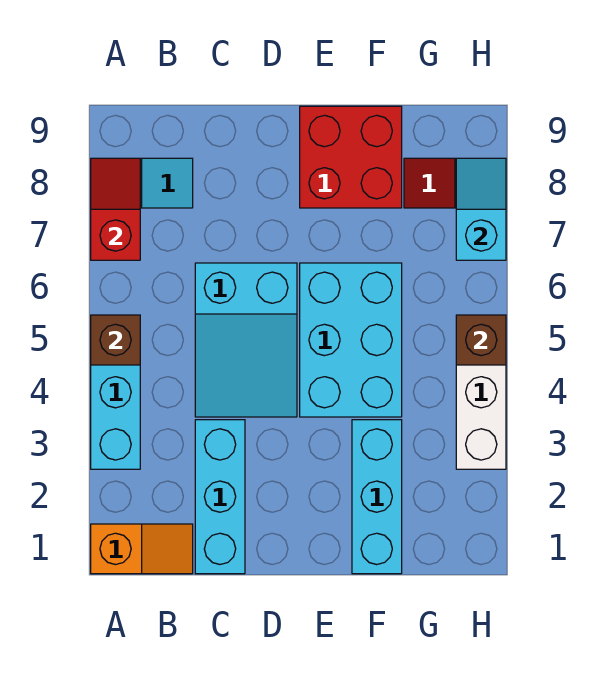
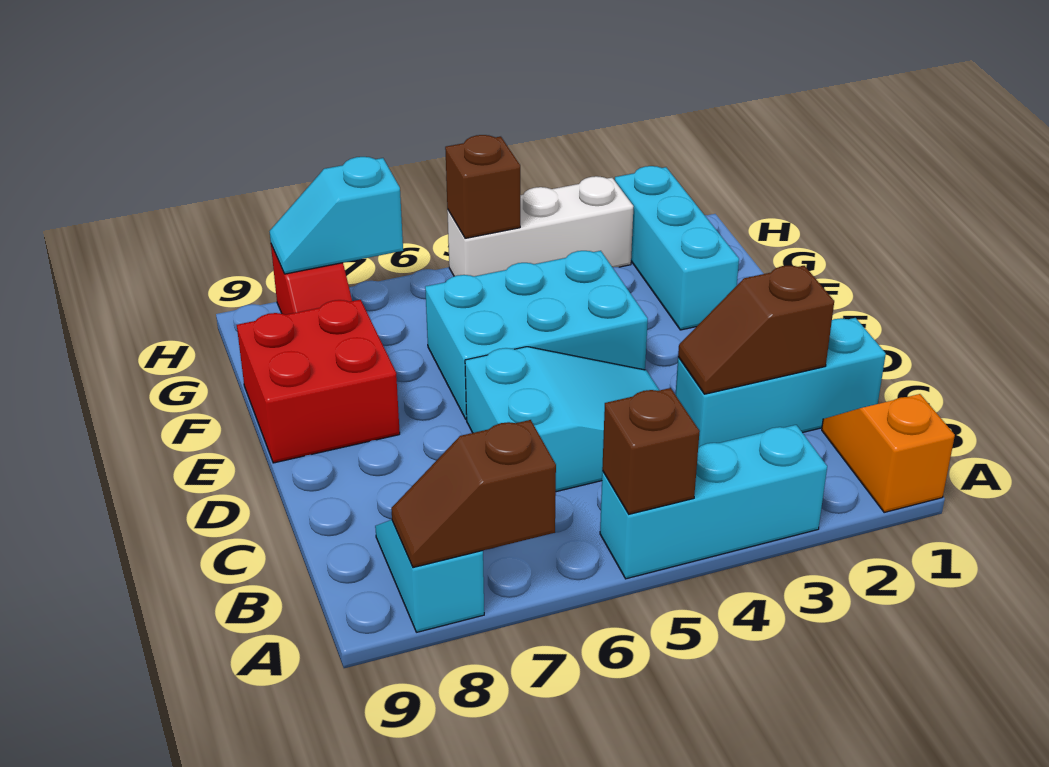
red 1x2 slope [91,158,140,260] -> brown 1x2 slope [391,420,556,568]
none -> brown 1x2 slope [678,266,834,394]
cyan 1x3 brick [352,420,402,574] -> cyan 1x3 brick turned to [615,166,739,330]

